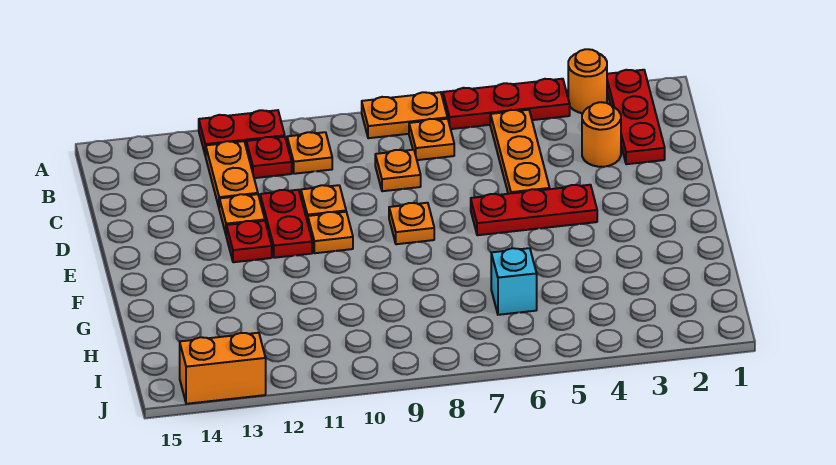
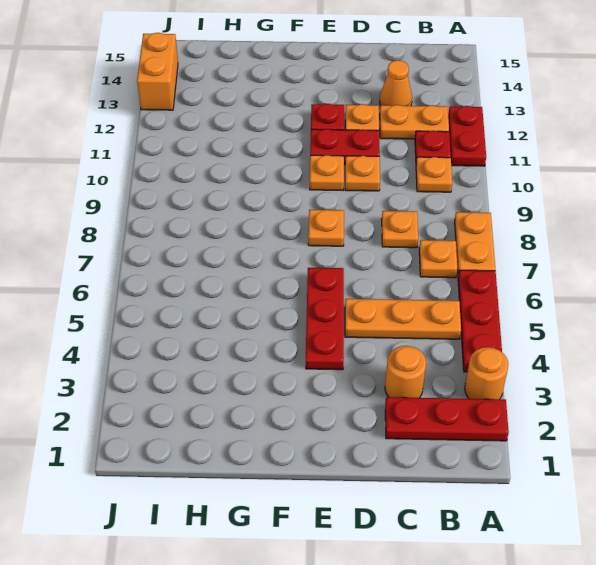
none -> orange 1x1 cone [380,60,412,106]
cyan 1x1 brick [491,248,537,315] -> none

